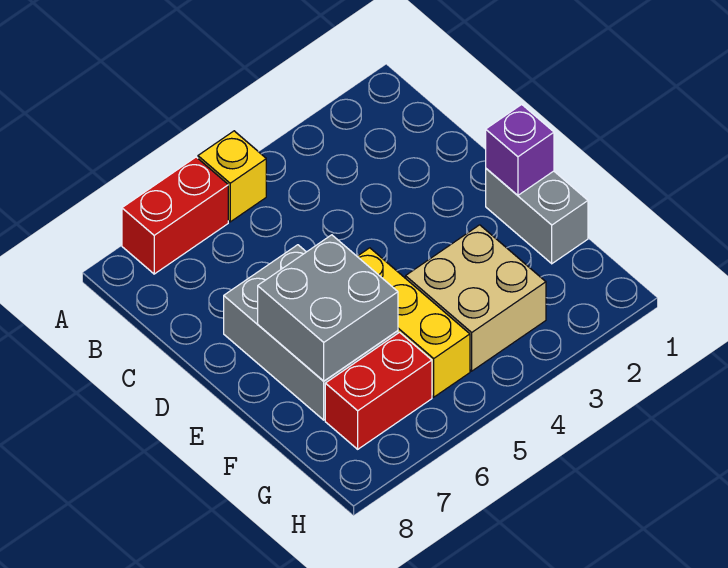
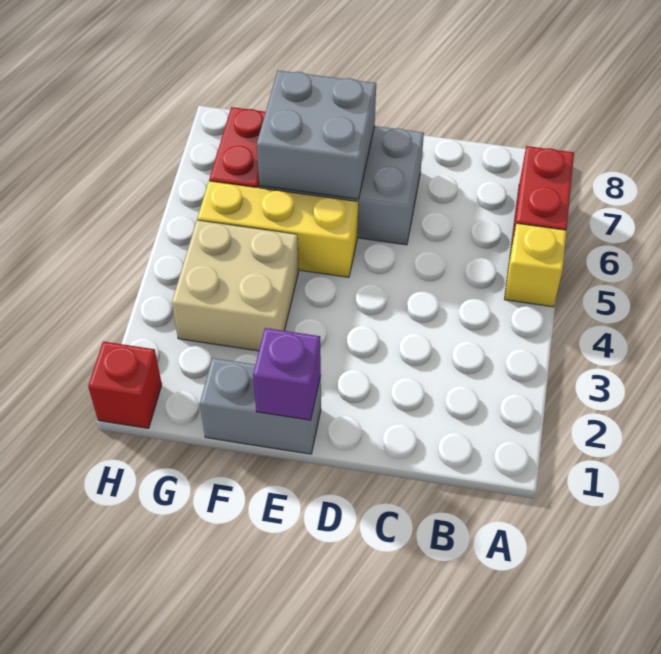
none -> red 1x1 brick [88,341,162,428]

